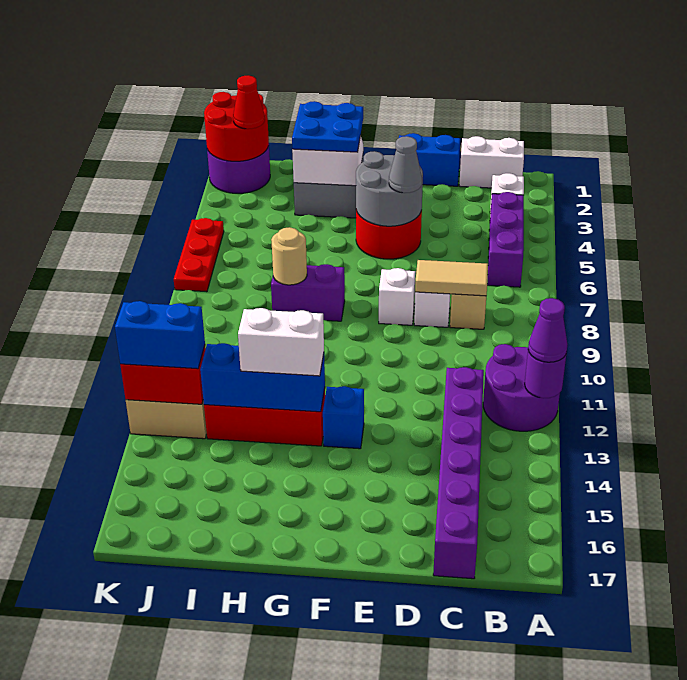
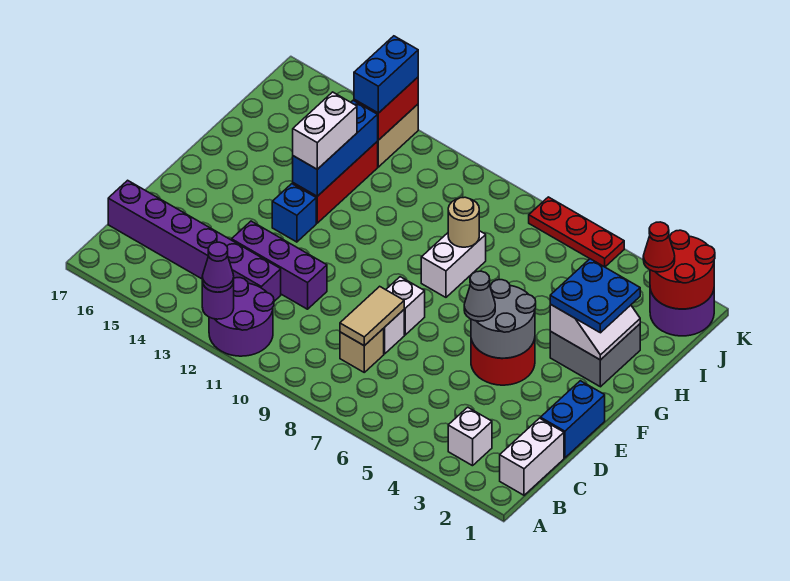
purple 1x3 brick [487,192,524,287] -> purple 1x3 brick moved to [232,221,327,309]
purple 1x2 brick [271,264,345,321] -> white 1x2 brick [421,231,486,297]

